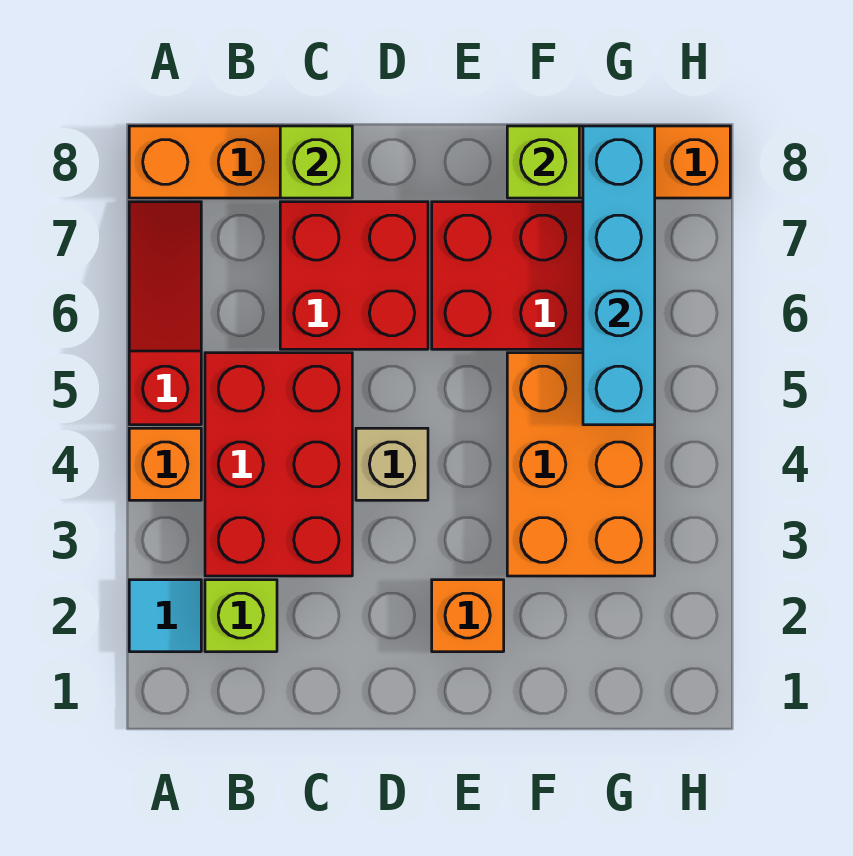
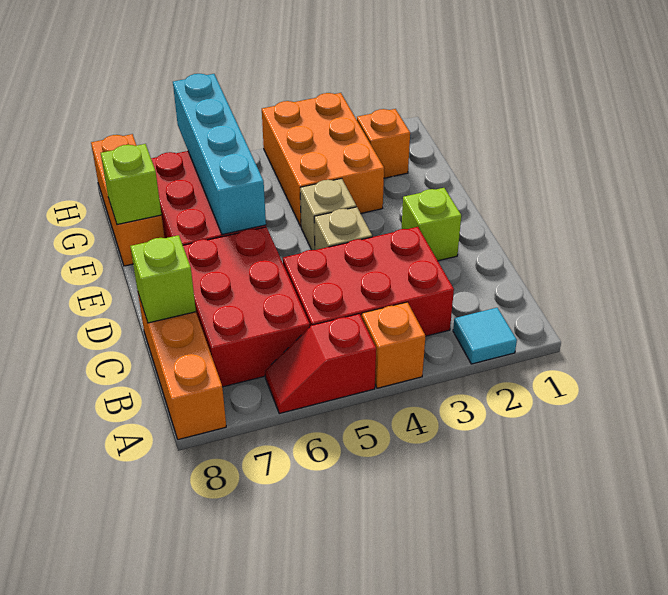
red 1x3 slope [129,202,201,425] -> red 1x2 slope [265,314,376,414]
lime 1x1 brick [205,580,277,652] -> lime 1x1 brick moved to [401,188,461,261]
red 2x2 brick [280,202,428,349] -> red 2x3 brick [183,227,310,387]
orange 1x1 brick [432,580,504,652] -> orange 1x1 brick moved to [357,109,410,178]
none -> tan 1x1 brick [300,178,356,250]
orange 2x3 brick [507,353,655,576] -> orange 2x3 brick turned to [262,93,384,226]
cyan 1x4 brick [583,126,655,425] -> cyan 1x4 brick turned to [173,74,266,235]

